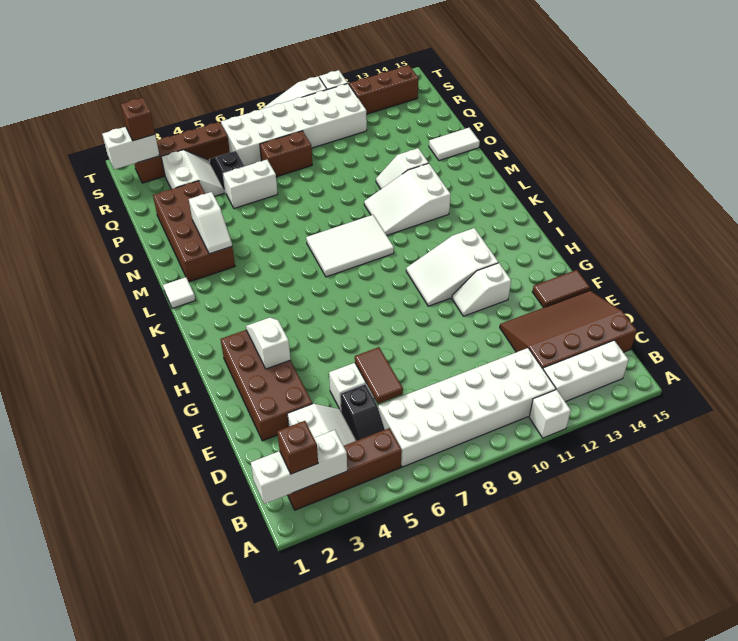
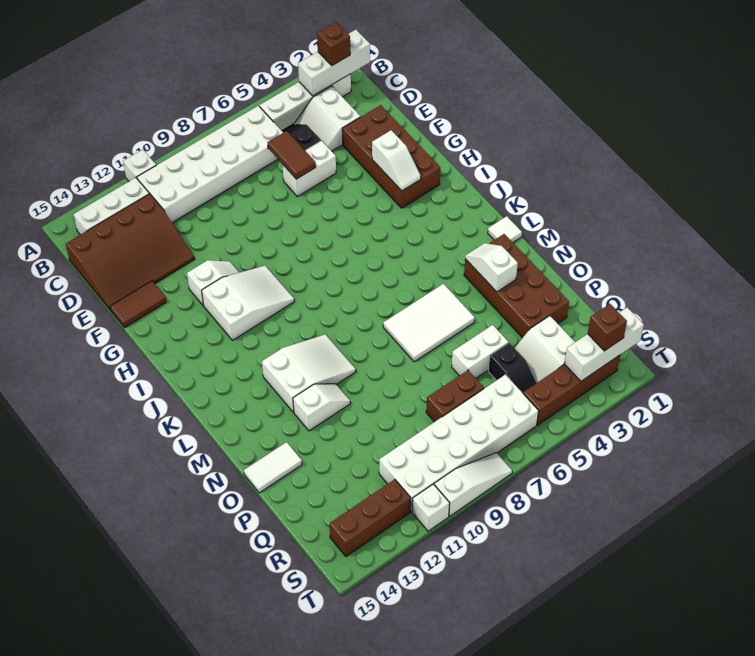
brown 1x4 brick [288,428,402,510] -> white 1x4 brick [259,74,351,131]
white 2x3 tile [306,215,394,277] -> white 2x3 tile moved to [383,284,475,362]
white 1x2 brick [102,127,160,169] -> white 1x3 brick [565,308,644,381]

